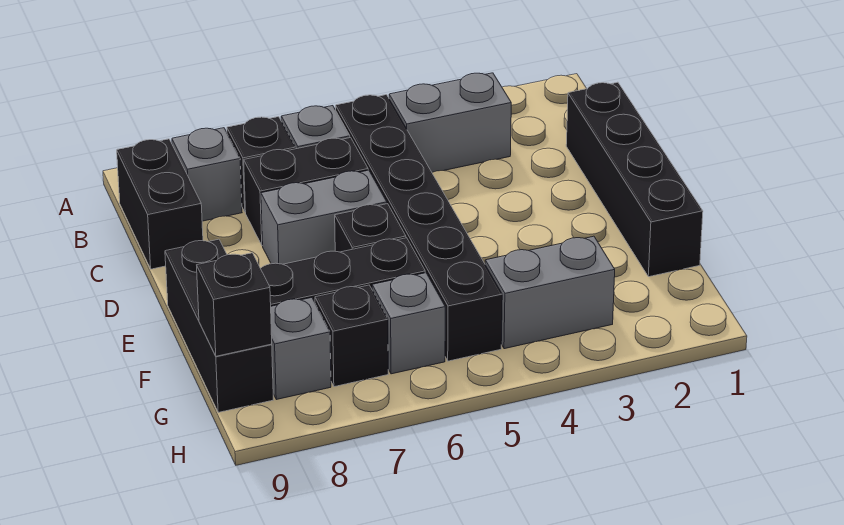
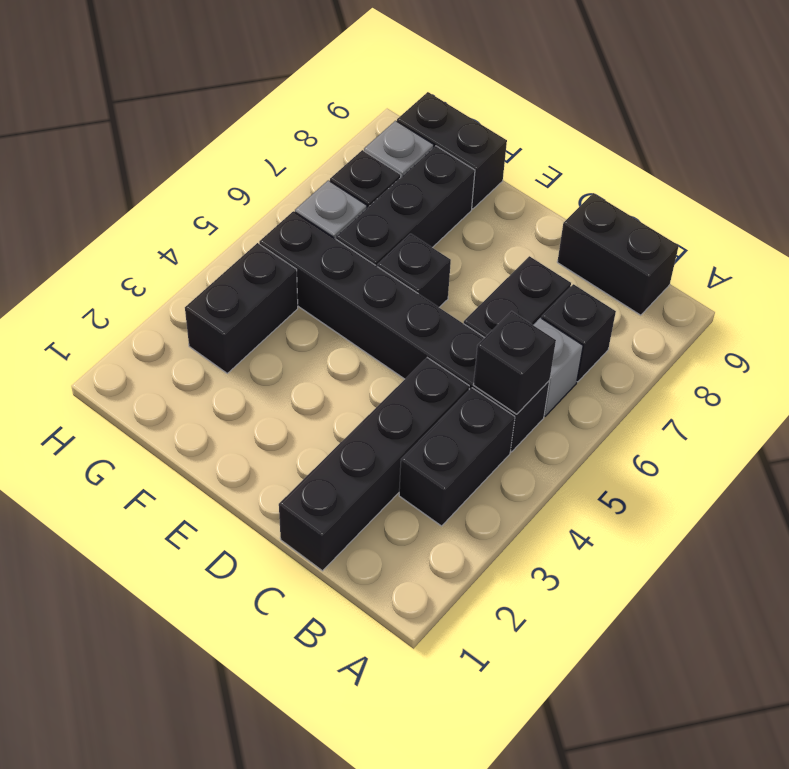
grey 1x2 brick [389,73,511,172] -> black 1x2 brick [399,388,515,526]
grey 1x1 brick [172,128,242,221] -> none
black 1x4 brick [566,82,703,277] -> black 1x4 brick turned to [279,358,469,571]
grey 1x2 brick [261,170,387,264] -> none
black 1x3 brick [165,239,273,412] -> black 1x2 brick [397,92,507,209]
grey 1x2 brick [485,236,615,349] -> black 1x2 brick [185,243,298,373]
black 1x1 brick [197,253,272,356] -> black 1x1 brick moved to [473,311,556,414]

